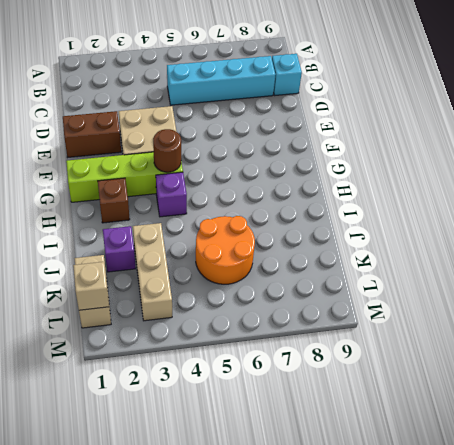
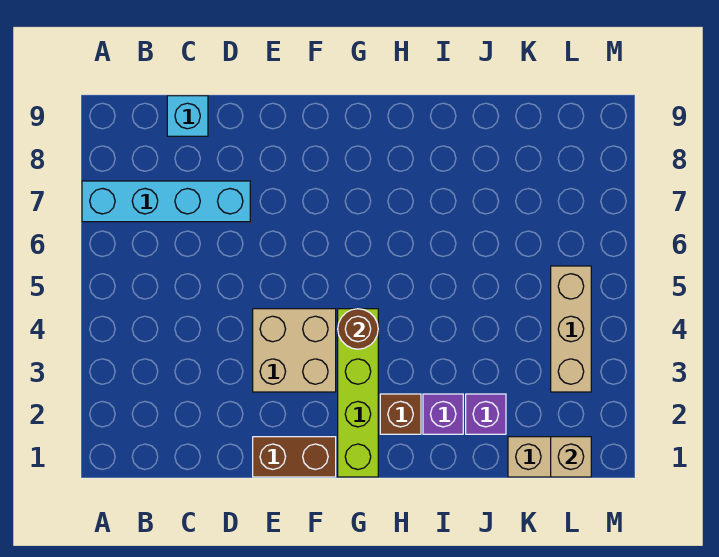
cyan 1x4 brick [167,56,275,105] -> cyan 1x4 brick turned to [82,181,250,222]
brown 1x2 brick [63,111,121,157] -> brown 1x2 brick turned to [253,437,336,477]
purple 1x1 brick [156,172,187,217] -> purple 1x1 brick moved to [423,394,463,434]
tan 1x3 brick [133,223,172,321] -> tan 1x3 brick turned to [551,266,591,392]
orange 2x2 round brick [196,216,255,284] -> none

